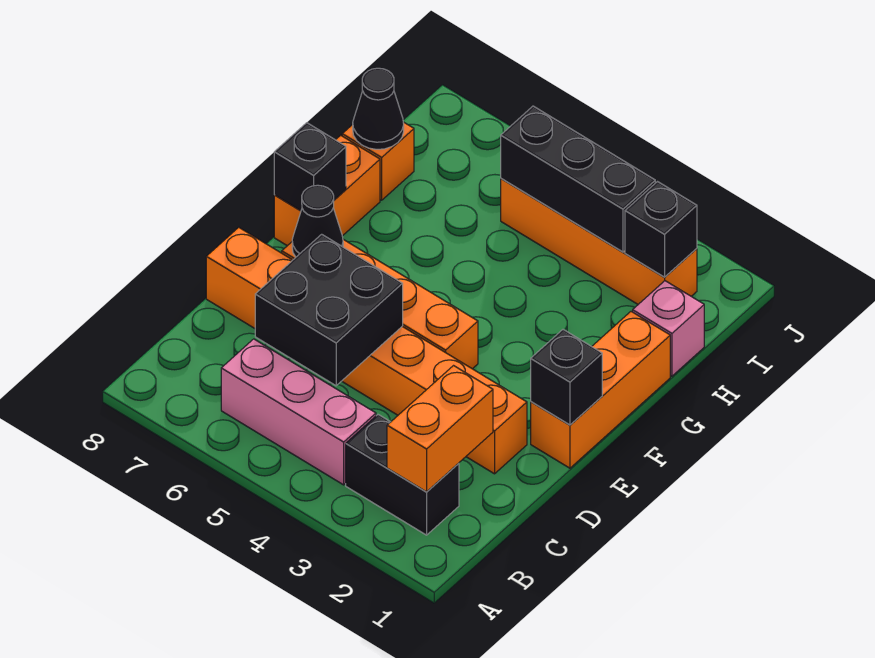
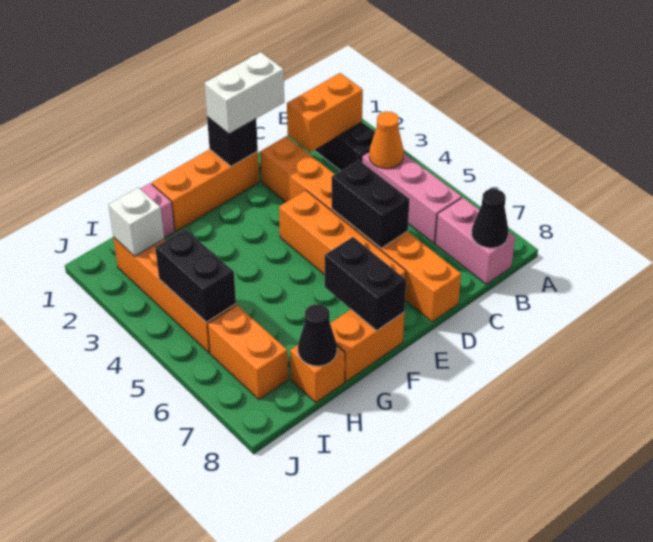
none -> orange 1x1 cone [369,111,404,169]
none -> pink 1x2 brick [435,198,515,284]
black 2x2 brick [255,234,403,386] -> black 1x2 brick [332,160,410,248]
none -> white 1x2 brick [204,52,284,134]
black 1x1 cone [292,185,343,257] -> black 1x1 cone moved to [472,189,508,248]
black 1x1 brick [274,123,346,211] -> black 1x2 brick [325,237,406,331]
black 1x1 brick [625,182,697,277] -> white 1x1 brick [109,188,164,256]
black 1x3 brick [501,106,655,252] -> black 1x2 brick [155,229,236,322]
none -> orange 1x2 brick [208,305,288,400]

